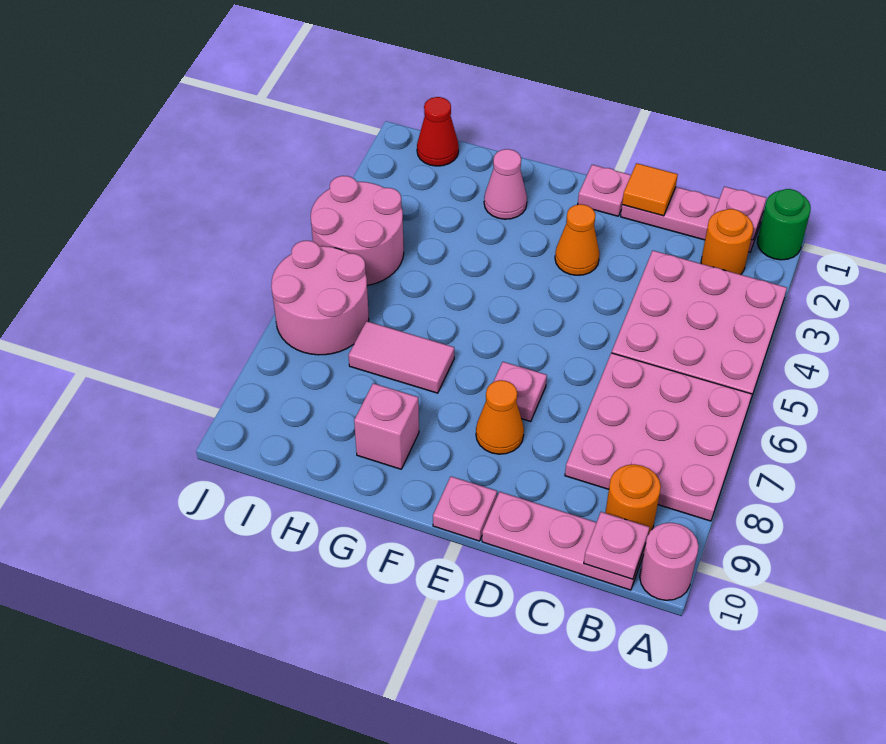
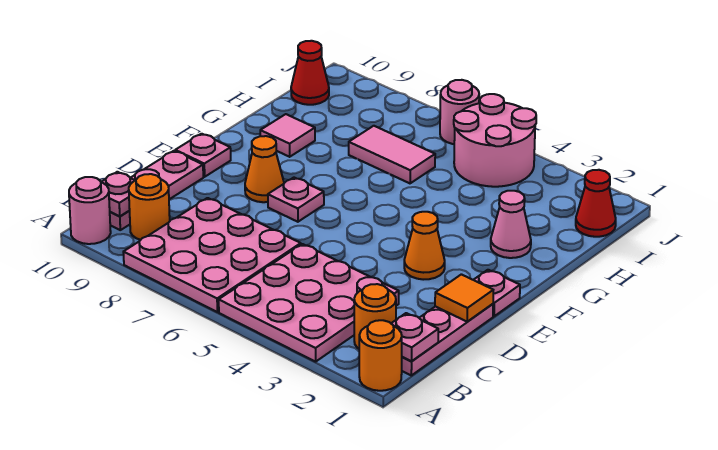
green 1x1 round brick [757,189,811,260] -> orange 1x1 round brick [359,320,402,391]
pink 1x2 tile [349,321,454,393] -> pink 1x2 tile turned to [349,126,435,183]
pink 1x1 brick [354,383,419,469] -> pink 1x1 tile [260,114,315,157]
pink 2x2 round brick [271,241,369,355] -> pink 1x1 round brick [440,80,479,144]
none -> red 1x1 cone [291,41,329,105]

